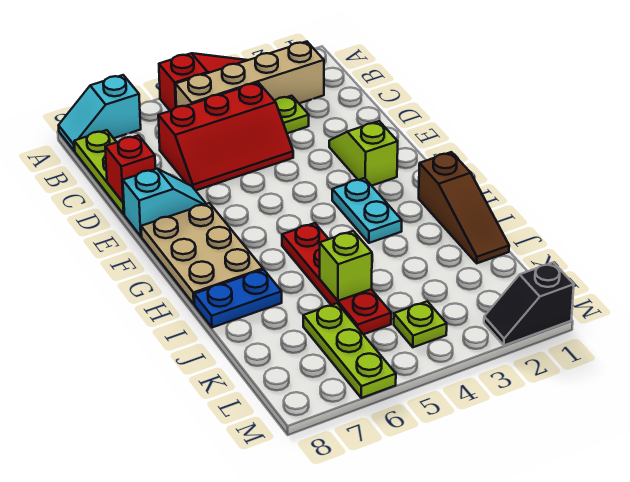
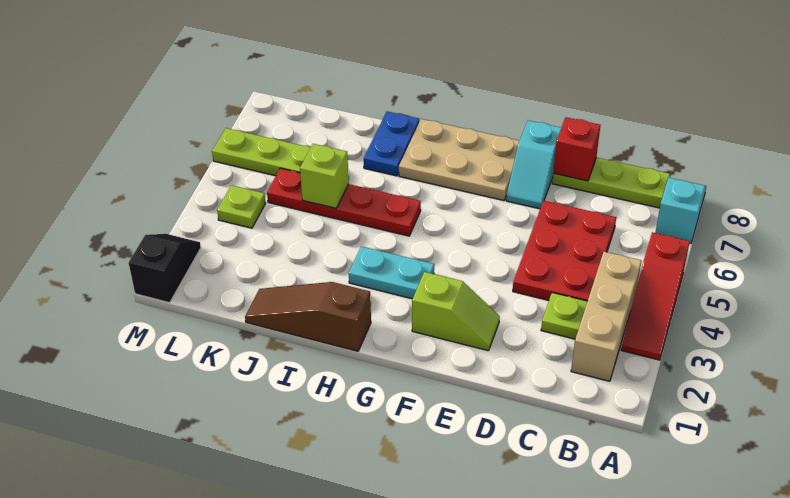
tan 1x4 brick [176,42,324,107] -> tan 1x3 brick [571,252,641,381]
red 2x3 slope [158,83,293,191] -> red 2x3 plate [513,201,616,301]

